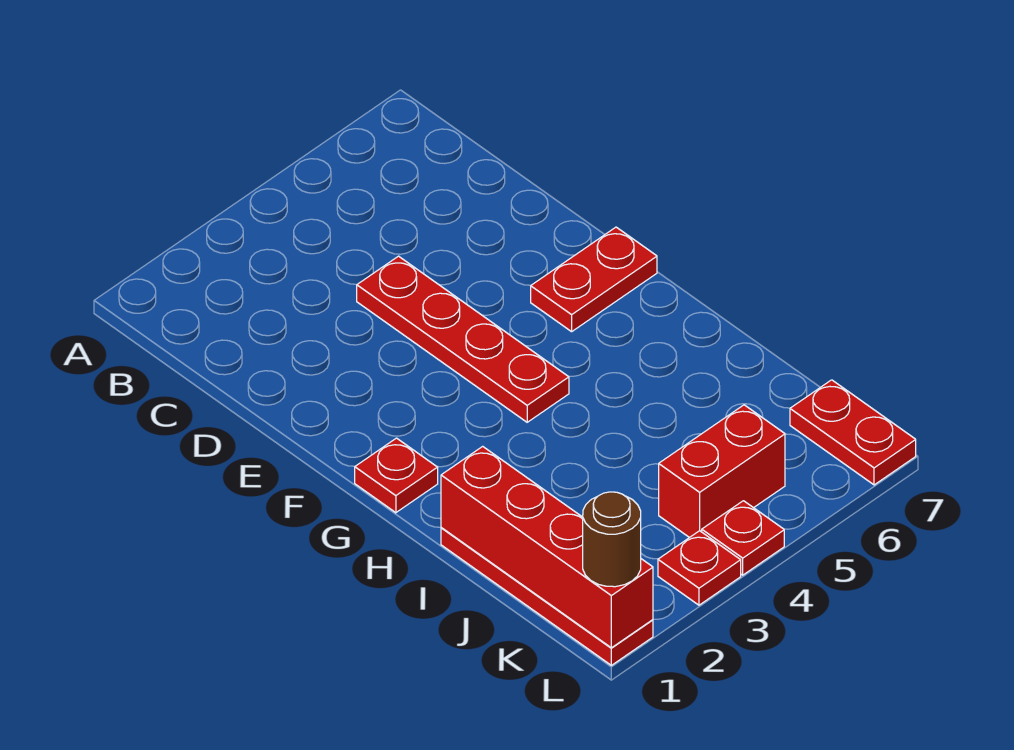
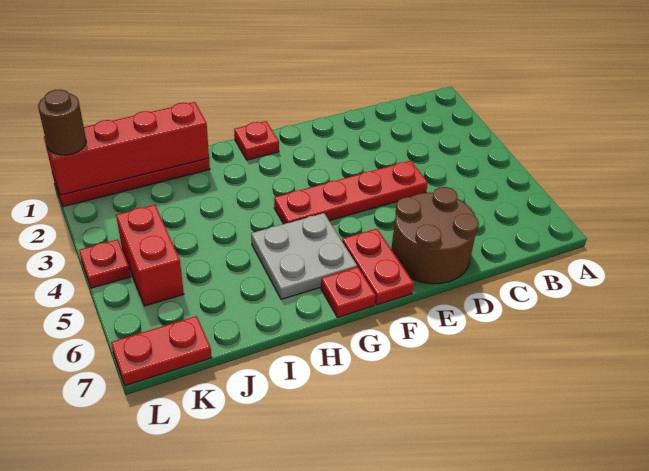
none -> brown 2x2 round brick [391,187,479,284]
none -> grey 2x2 plate [251,213,357,299]
red 1x1 plate [658,531,741,605] -> red 1x1 plate moved to [321,267,376,318]

